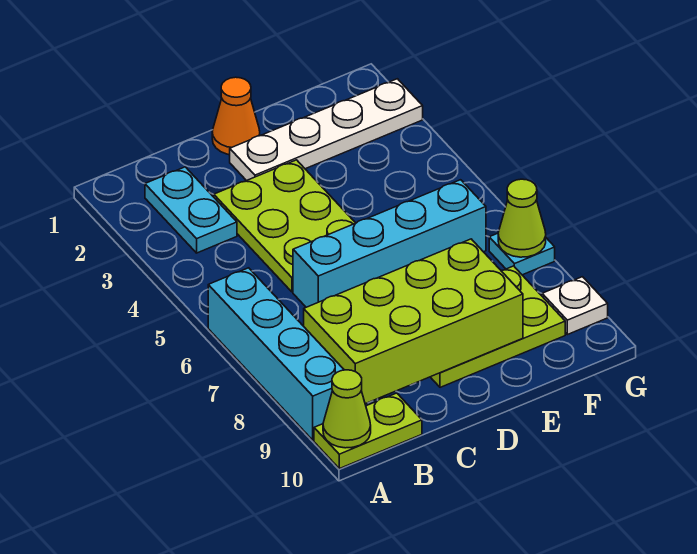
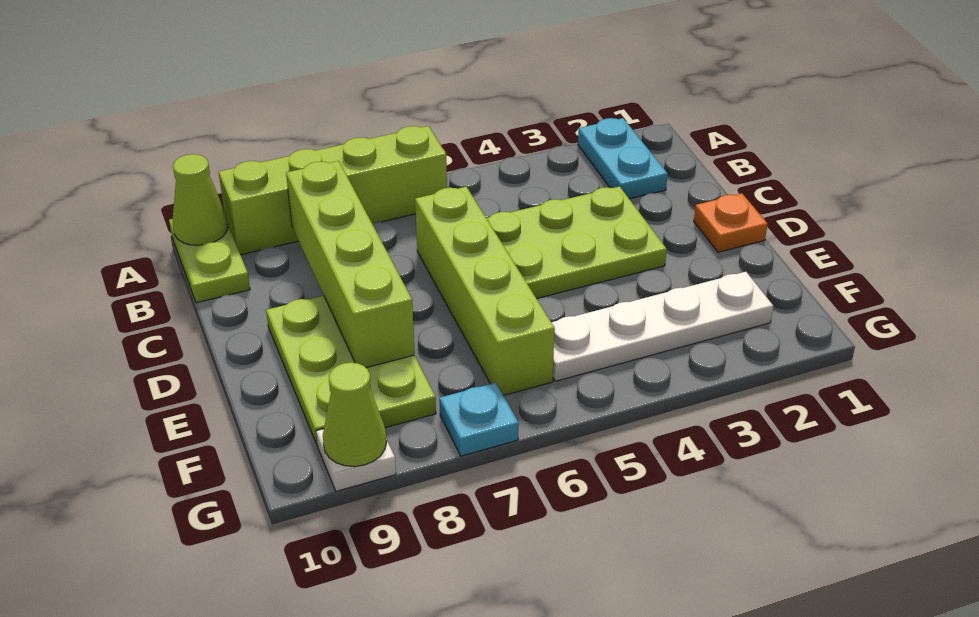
cyan 1x4 brick [208,268,344,440] -> lime 1x4 brick [219,126,447,255]
cyan 1x2 plate [145,167,237,253] -> cyan 1x2 plate turned to [578,118,668,199]
lime 2x4 brick [304,239,523,404] -> lime 1x4 brick [286,161,415,368]
cyan 1x4 brick [293,180,486,307] -> lime 1x4 brick [415,187,555,395]
orange 1x1 cone [212,77,260,155] -> orange 1x1 plate [694,194,768,252]
white 1x4 plate [230,79,423,181] -> white 1x4 plate turned to [551,272,773,381]
lime 1x1 cone [498,179,546,257] -> lime 1x1 cone moved to [323,363,387,467]

